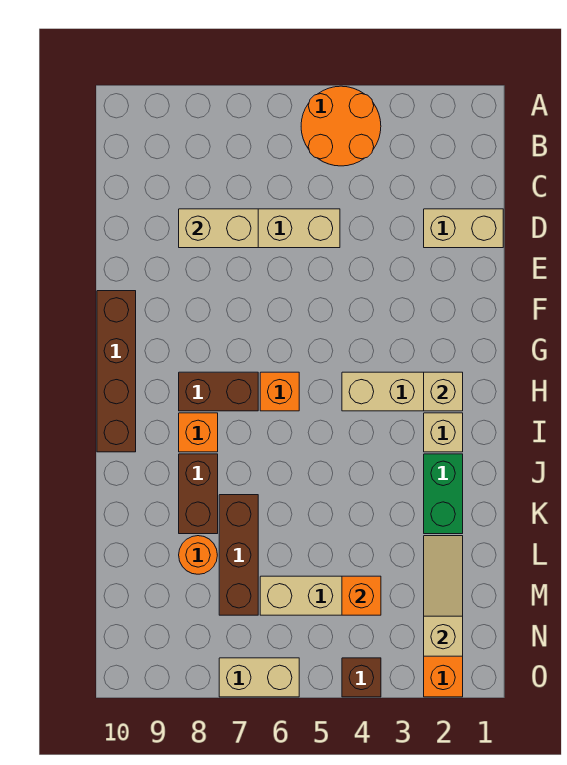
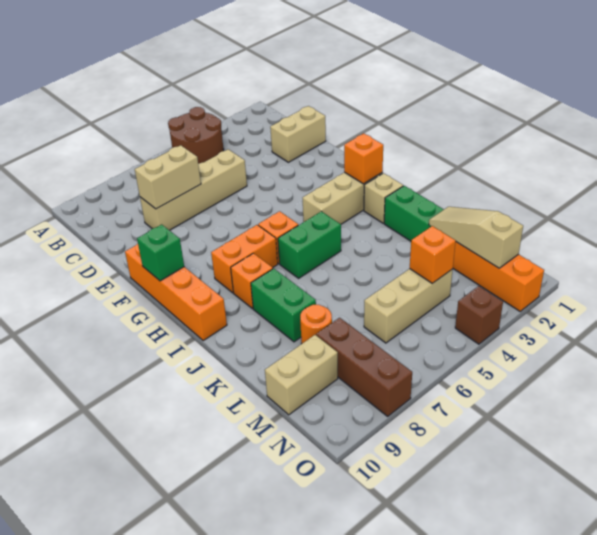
orange 2x2 round brick [301,86,381,166] -> brown 2x2 round brick [168,107,224,164]
brown 1x4 brick [97,291,136,452] -> orange 1x4 brick [125,244,227,341]
none -> green 1x1 brick [137,224,184,281]
tan 1x1 brick [424,372,463,411] -> orange 1x1 brick [344,133,383,184]
brown 1x2 brick [179,372,258,411] -> orange 1x2 brick [211,225,278,293]
none -> green 1x2 brick [278,211,341,278]
brown 1x2 brick [179,454,218,534] -> green 1x2 brick [251,269,316,342]
brown 1x3 brick [219,495,258,615] -> brown 1x3 brick moved to [316,318,412,416]
tan 1x2 brick [219,658,299,697] -> tan 1x2 brick moved to [265,335,338,415]

